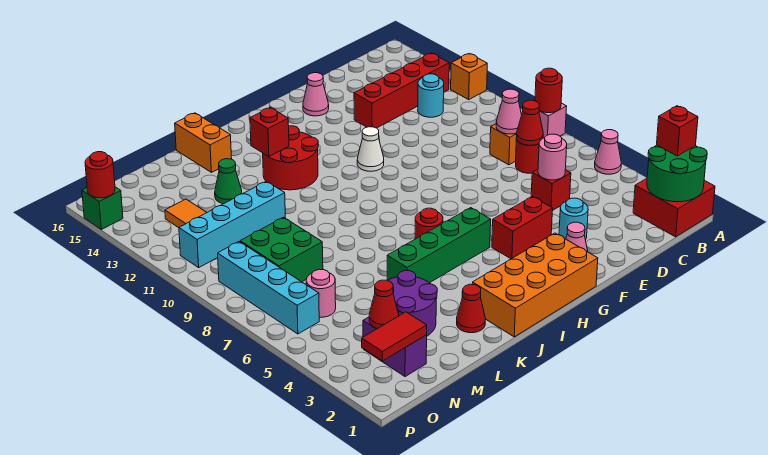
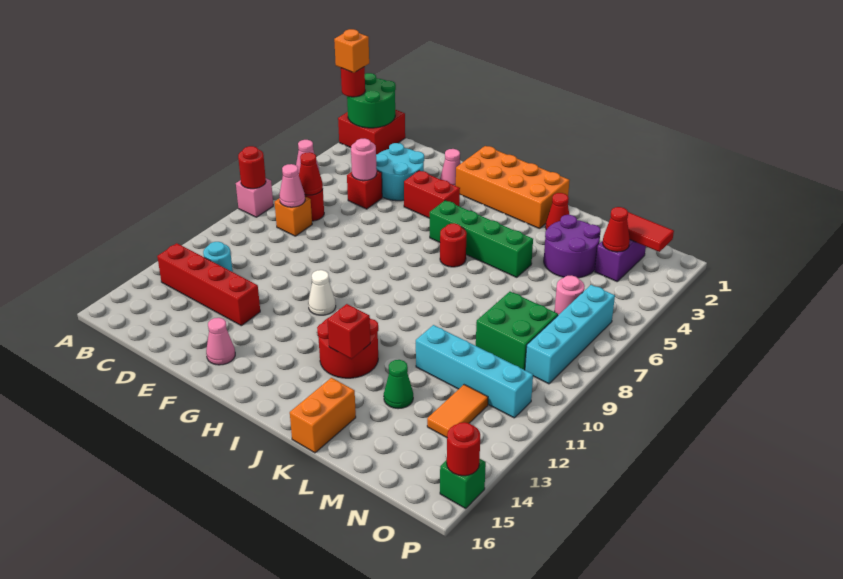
red 1x1 brick [657,106,698,156] -> red 1x1 round brick [341,67,365,97]
orange 1x1 brick [451,54,487,99] -> orange 1x1 brick moved to [334,29,369,73]
cyan 1x1 round brick [559,198,588,240] -> cyan 2x2 round brick [376,143,424,201]

